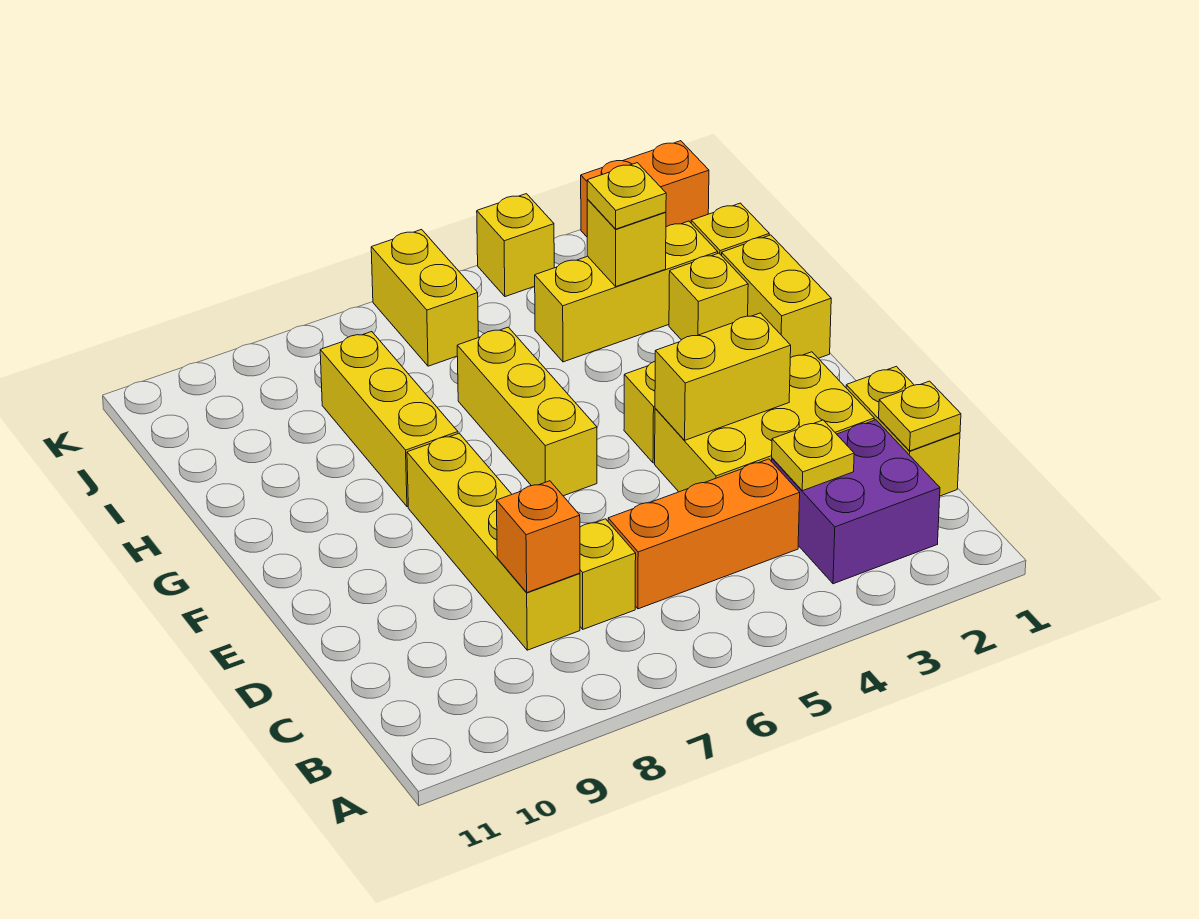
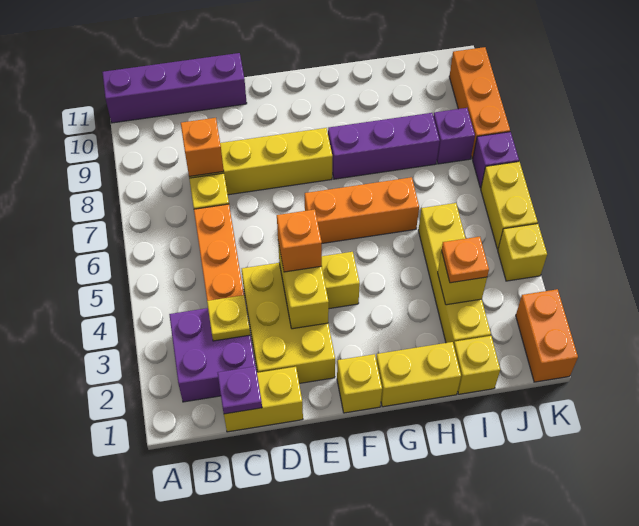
none -> purple 1x4 brick [102,53,247,123]
yellow 1x1 plate [879,381,961,451] -> purple 1x1 plate [218,366,262,414]
none -> orange 1x1 brick [277,209,322,272]
yellow 1x3 brick [457,327,597,496] -> orange 1x3 brick [305,177,419,243]
yellow 1x3 brick [320,332,458,507] -> purple 1x3 brick [328,113,440,179]
yellow 1x1 brick [669,253,748,340] -> yellow 1x1 brick moved to [337,354,382,413]
yellow 1x3 brick [534,221,718,362] -> yellow 1x4 brick [418,203,491,345]
yellow 1x1 plate [587,163,666,229] -> orange 1x1 plate [441,237,489,283]
yellow 1x2 brick [371,230,478,366] -> yellow 1x2 brick turned to [481,162,538,249]
none -> purple 1x1 brick [433,108,475,164]
none -> purple 1x1 brick [473,132,519,188]
none -> orange 1x3 brick [449,47,510,159]

